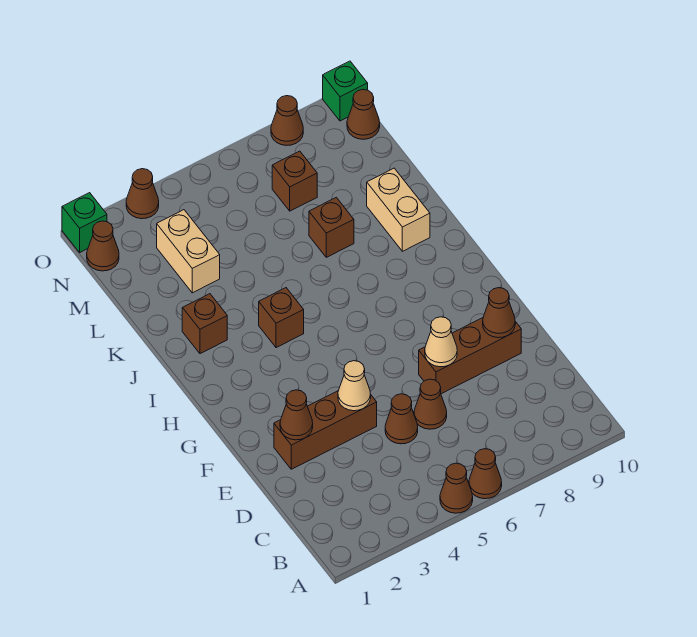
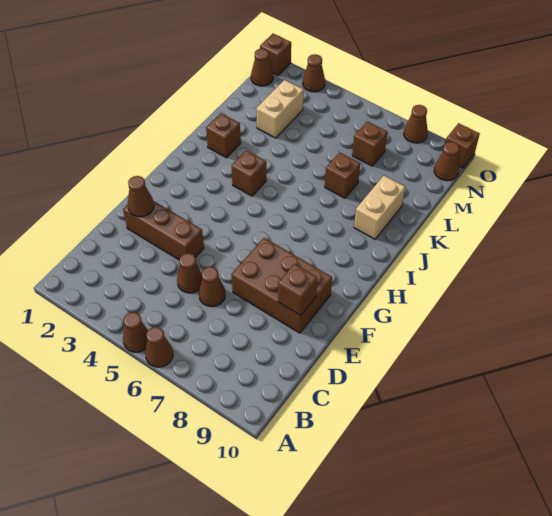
tan 1x1 cone [338,361,371,411] -> none
brown 1x3 brick [419,318,521,394] -> brown 2x3 brick [231,238,332,333]
tan 1x1 cone [425,317,457,367] -> none
brown 1x1 cone [483,288,515,338] -> brown 1x1 brick [278,264,317,315]
green 1x1 brick [62,193,107,252] -> brown 1x1 brick [260,34,291,75]
green 1x1 brick [323,61,368,121] -> brown 1x1 brick [445,123,480,168]

